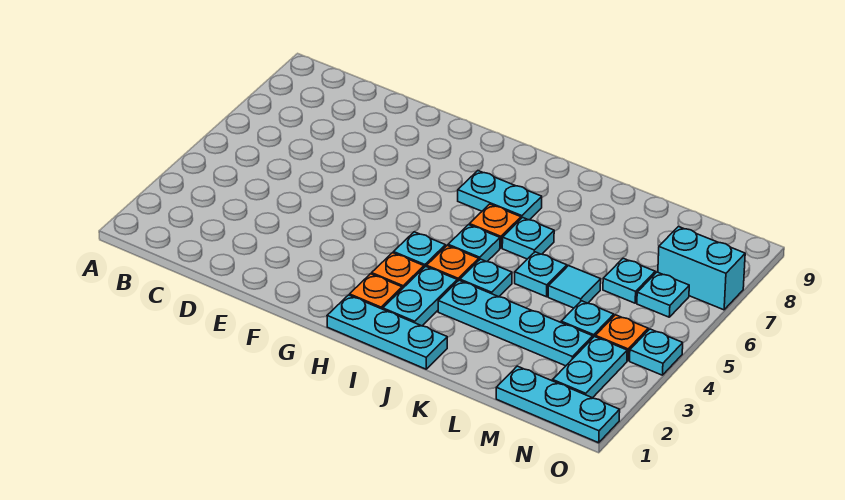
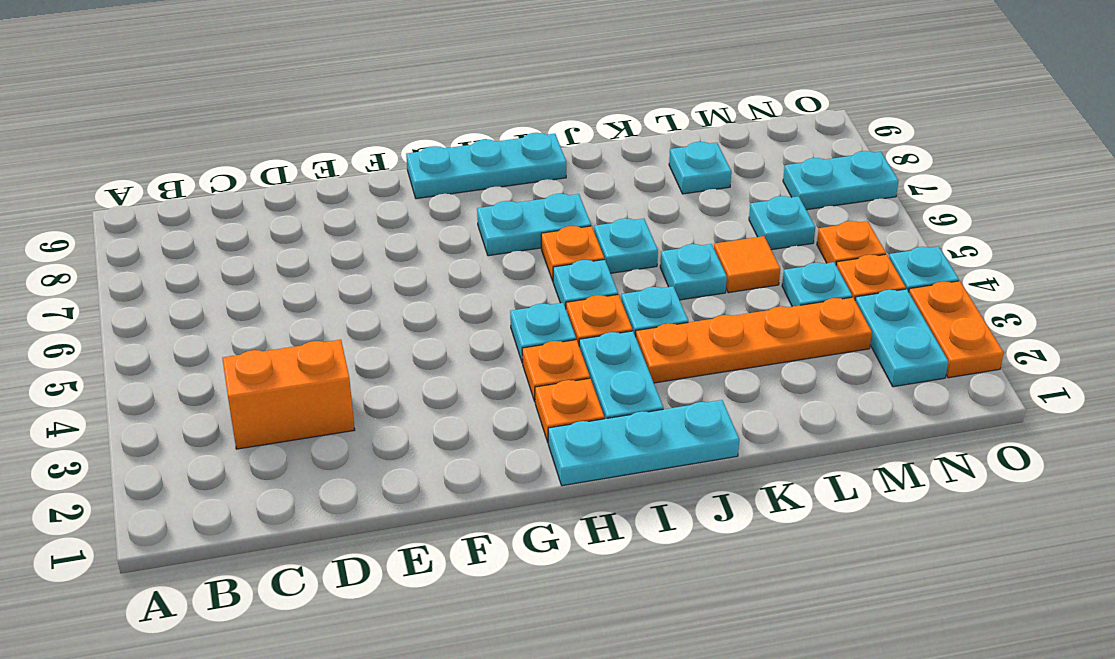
none -> orange 1x2 brick [222,340,355,449]
cyan 1x4 plate [438,280,593,366] -> orange 1x4 plate [636,297,872,383]
cyan 1x1 tile [548,266,601,308] -> orange 1x1 tile [714,236,780,293]
cyan 1x3 plate [496,366,620,443] -> cyan 1x3 plate moved to [406,133,566,199]
none -> orange 1x1 plate [817,221,886,265]
cyan 1x1 plate [637,272,689,317] -> cyan 1x1 plate moved to [669,142,731,194]
cyan 1x2 brick [658,227,745,310] -> cyan 1x2 plate [783,151,898,210]
none -> orange 1x2 plate [909,281,1004,378]

